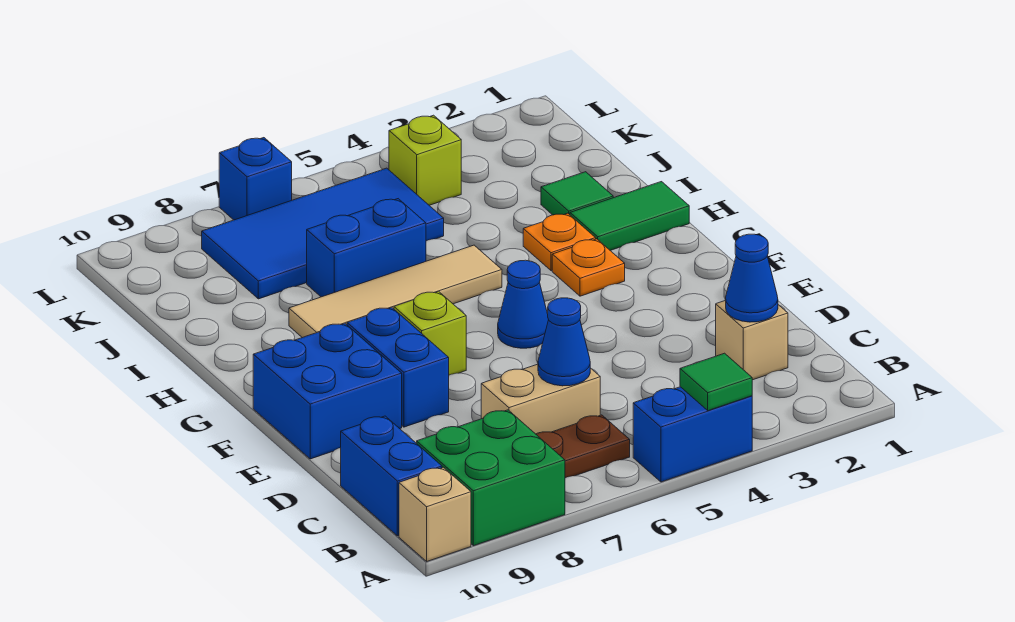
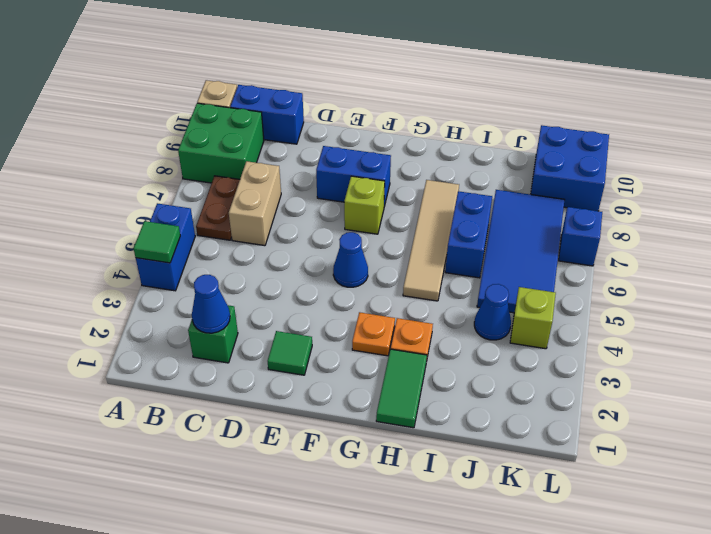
tan 1x1 brick [716,300,788,380] -> green 1x1 brick [188,305,238,363]
blue 1x1 cone [538,298,590,386] -> blue 1x1 cone moved to [474,284,511,340]
blue 2x2 brick [253,323,402,459] -> blue 2x2 brick moved to [531,125,609,211]
green 1x1 tile [541,172,613,215] -> green 1x1 tile moved to [268,331,312,375]

